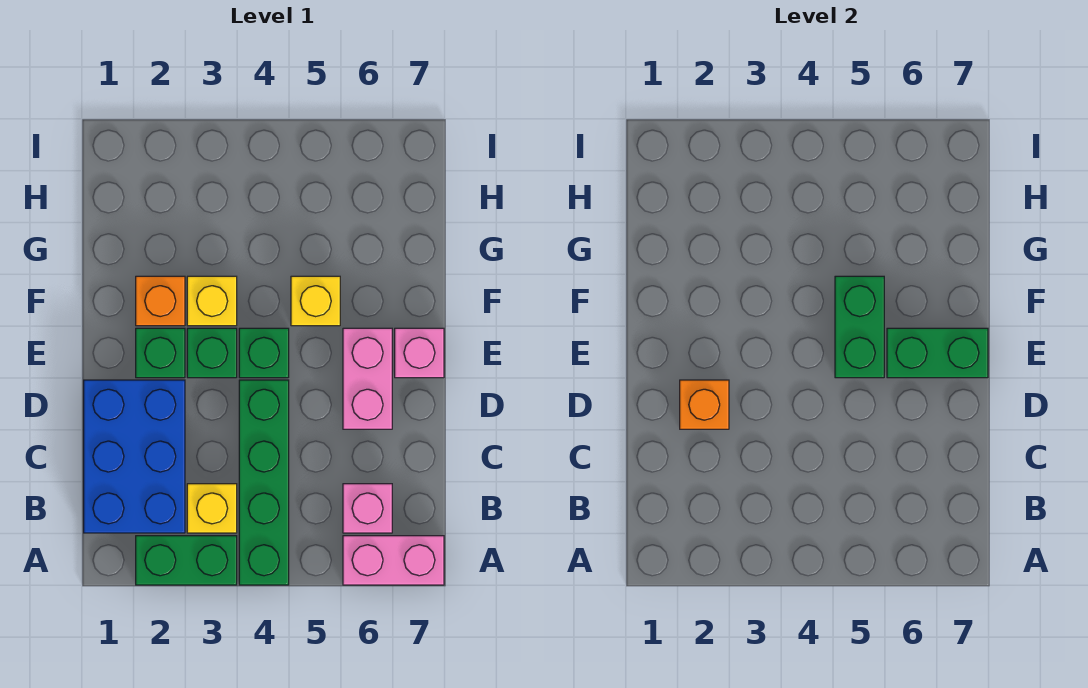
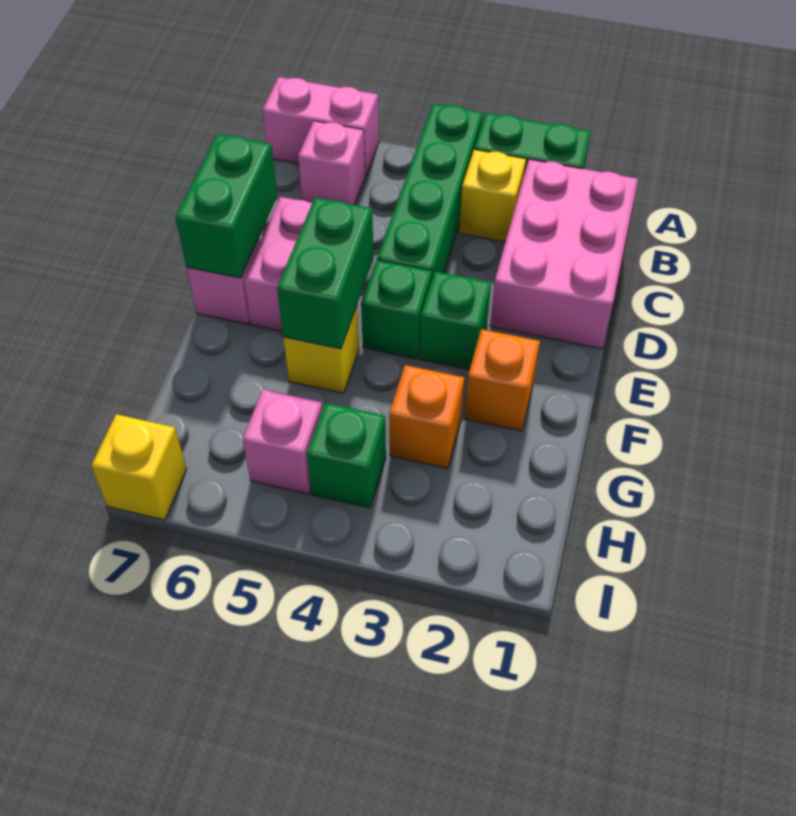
blue 2x3 brick [84,380,185,533] -> pink 2x3 brick [490,159,638,349]
orange 1x1 brick [680,380,729,429] -> orange 1x1 brick moved to [389,365,464,469]
green 1x1 brick [136,328,185,378] -> green 1x1 brick moved to [307,403,386,508]
green 1x2 brick [887,328,988,378] -> green 1x2 brick turned to [175,134,277,278]
yellow 1x1 brick [187,276,237,326] -> yellow 1x1 brick moved to [91,414,187,520]
none -> pink 1x1 brick [243,389,323,494]

